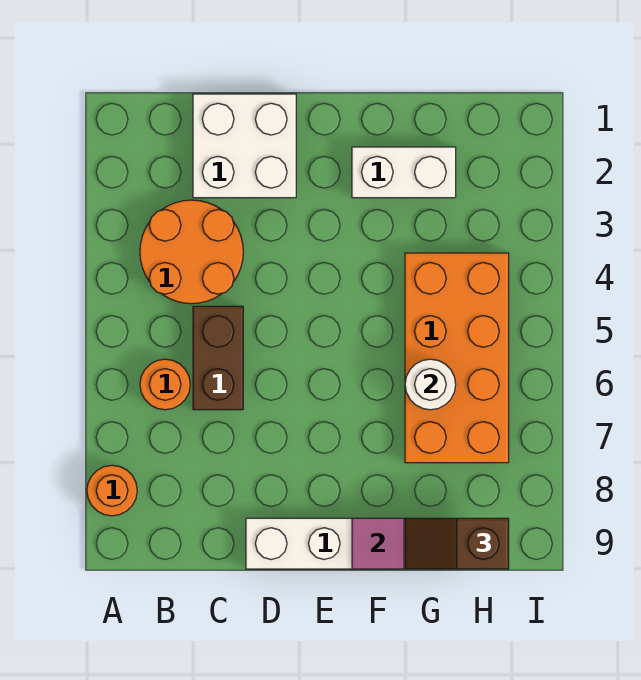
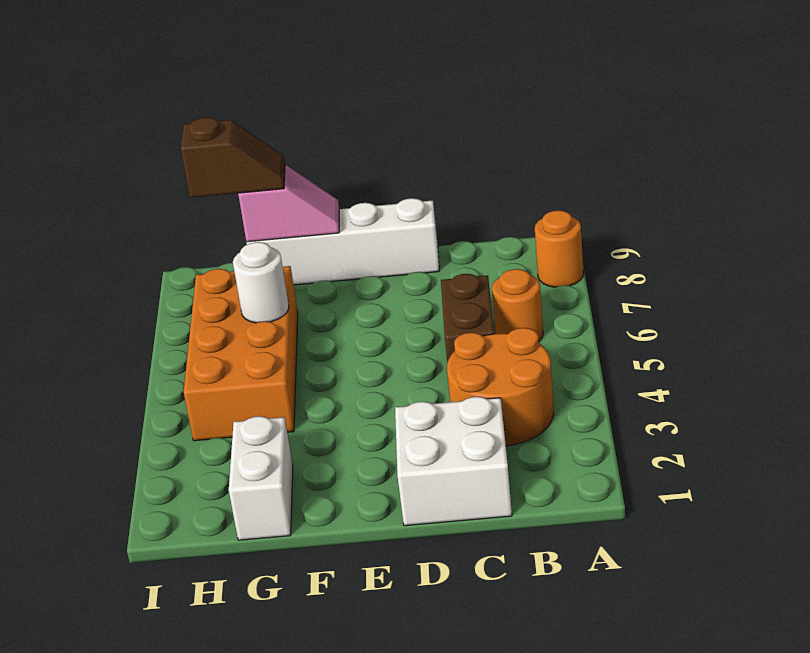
white 1x2 brick [352,147,456,198] -> white 1x2 brick turned to [229,416,293,540]

